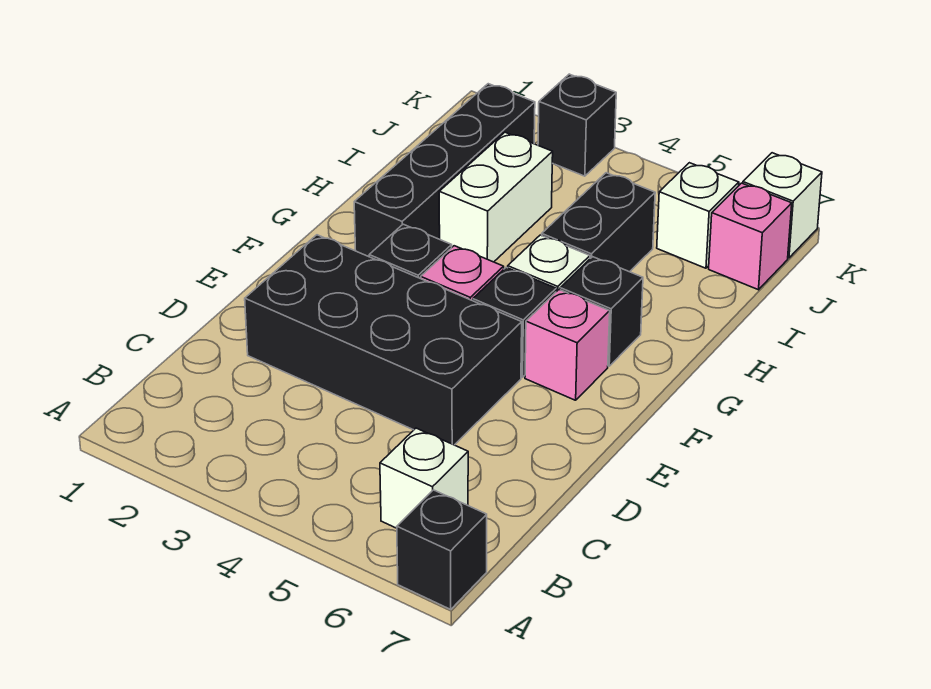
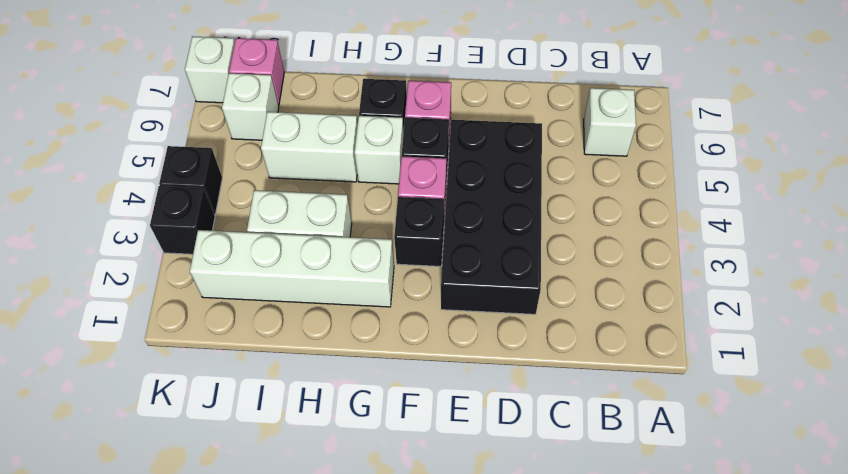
black 1x1 brick [397,490,487,609] -> black 1x1 brick moved to [159,146,222,215]
black 1x4 brick [354,84,535,257] -> white 1x4 brick [190,230,394,307]
black 1x2 brick [542,173,655,272] -> white 1x2 brick [261,112,358,182]

